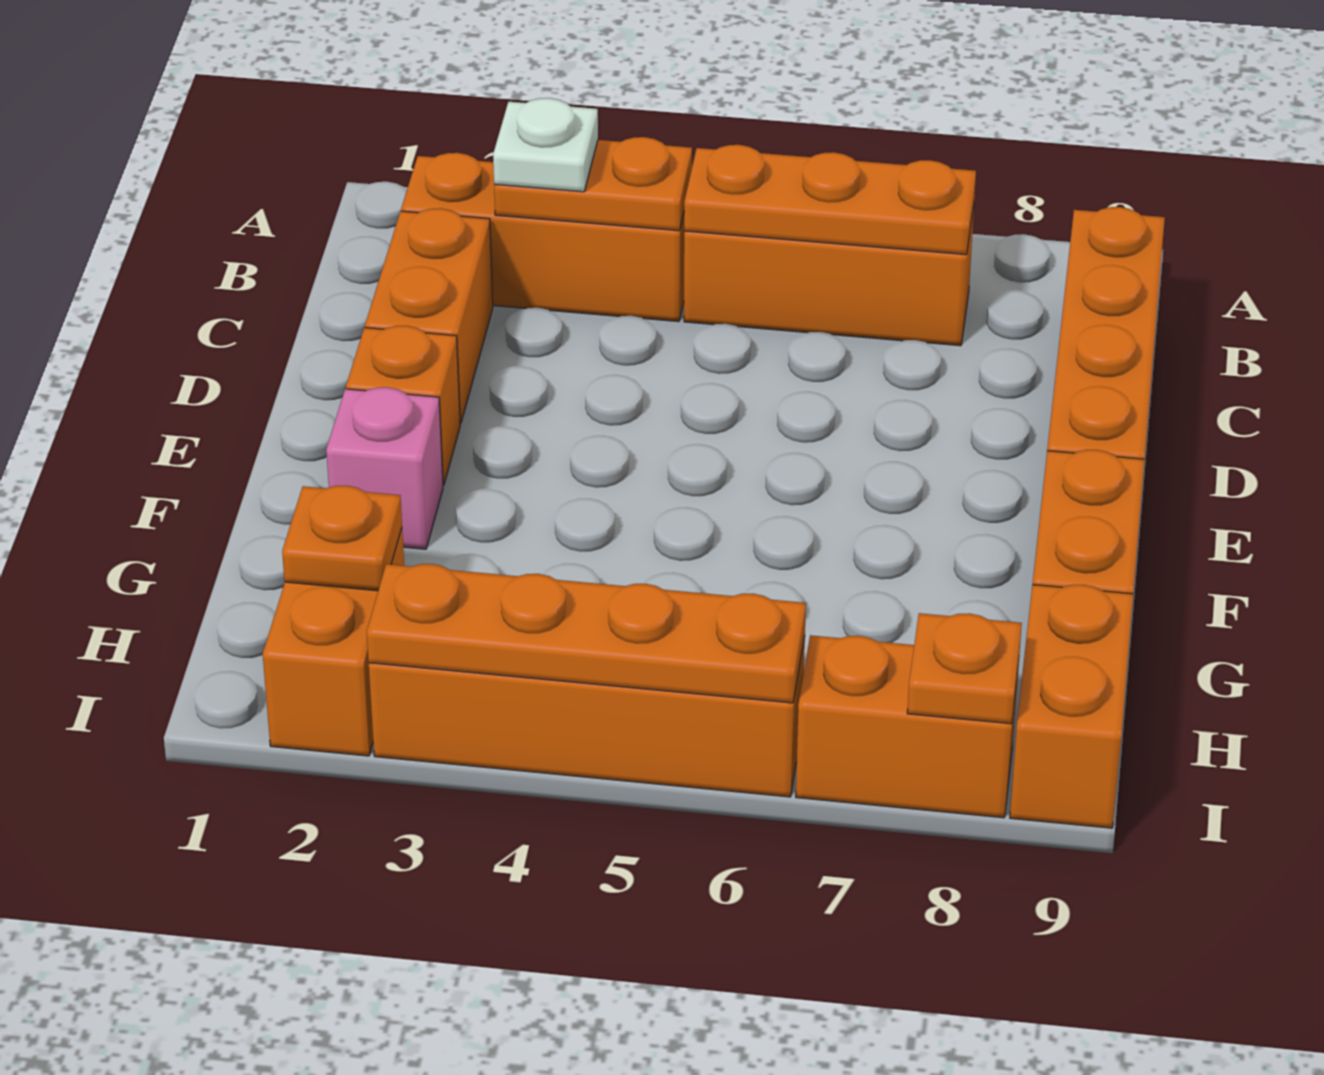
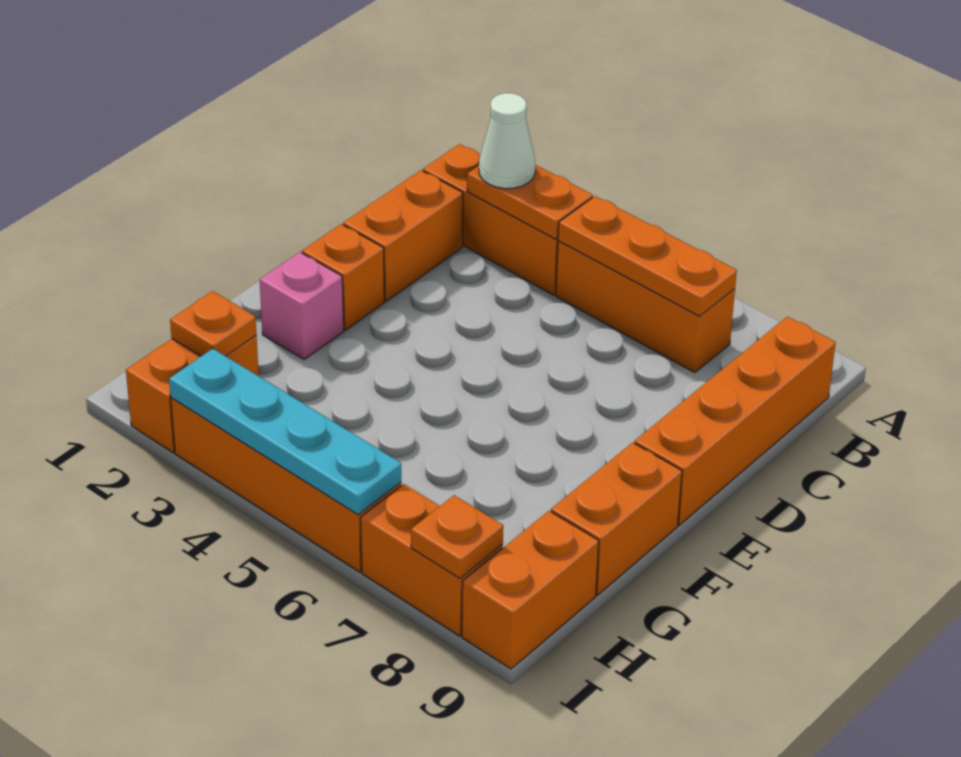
white 1x1 plate [493,98,598,192] -> white 1x1 cone [479,93,535,189]
orange 1x4 plate [367,564,806,703] -> cyan 1x4 plate [169,349,401,515]

